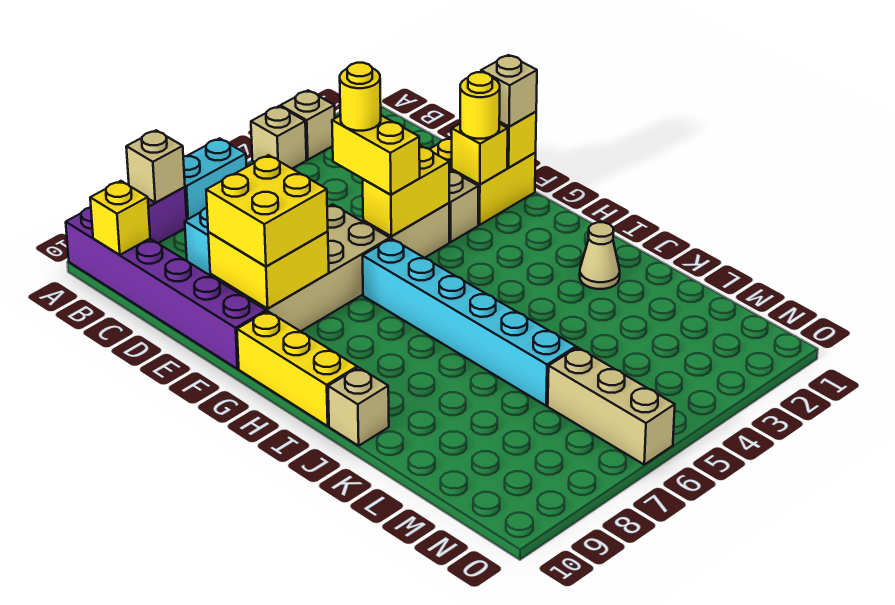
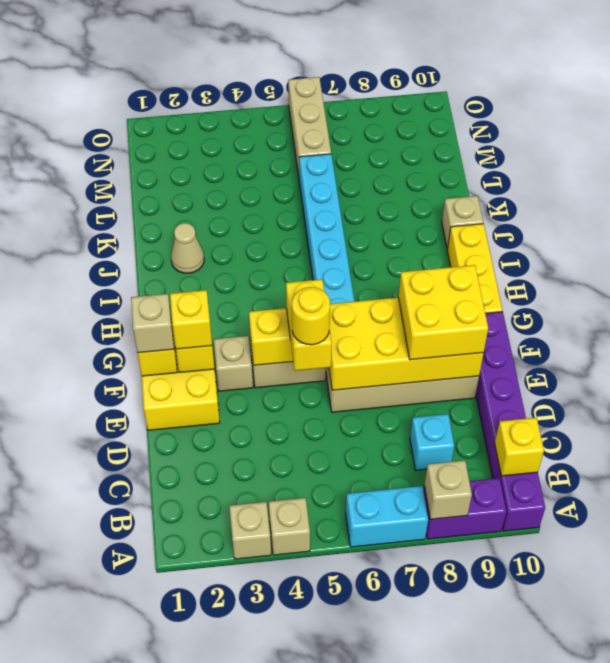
yellow 2x2 brick [208,232,329,309] -> yellow 2x4 brick [329,298,484,390]
yellow 1x1 round brick [460,72,500,139] -> yellow 1x1 brick [170,290,212,349]

